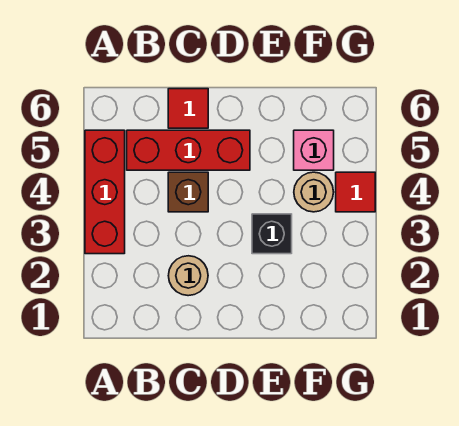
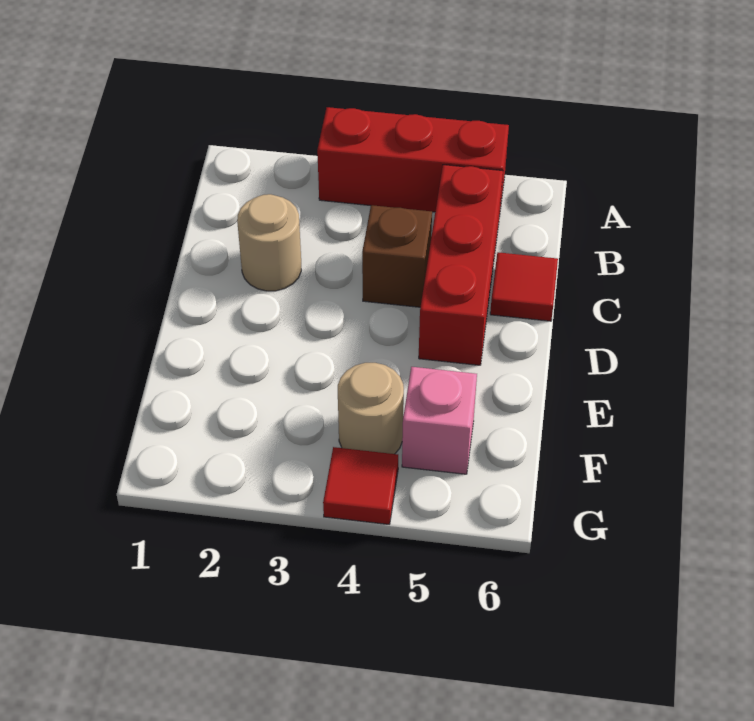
black 1x1 brick [252,214,292,254] -> none

